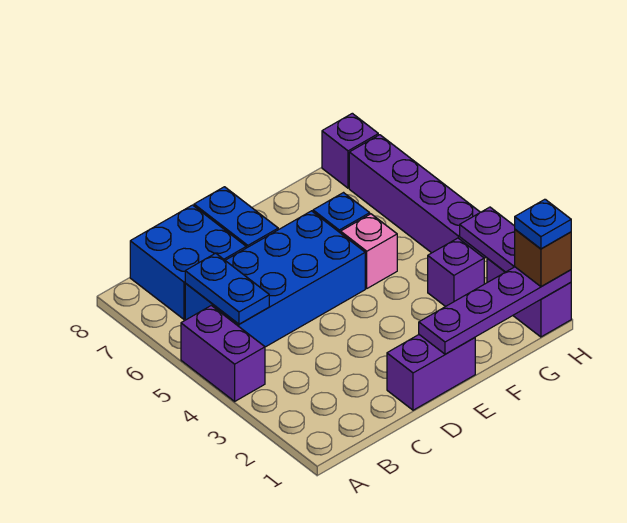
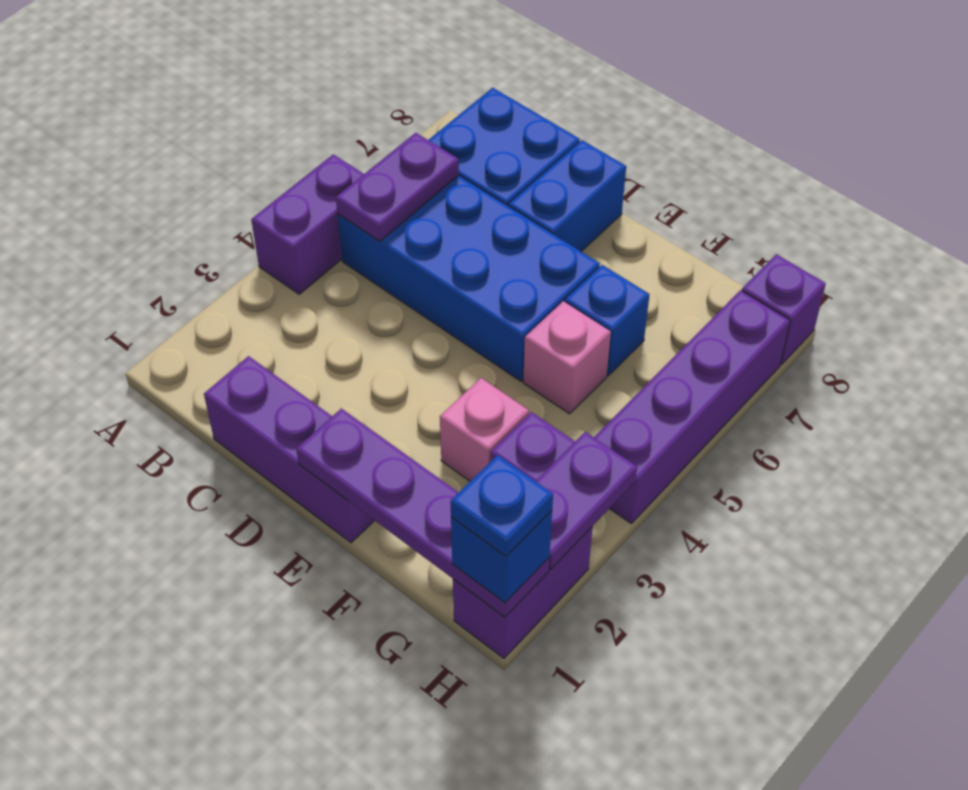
blue 1x2 plate [185,253,269,324] -> purple 1x2 plate [336,133,459,241]
purple 1x2 brick [387,335,475,410] -> purple 1x3 brick [204,356,375,543]
none -> pink 1x1 brick [440,378,529,481]
brown 1x1 brick [515,230,571,287] -> blue 1x1 brick [451,511,552,603]

